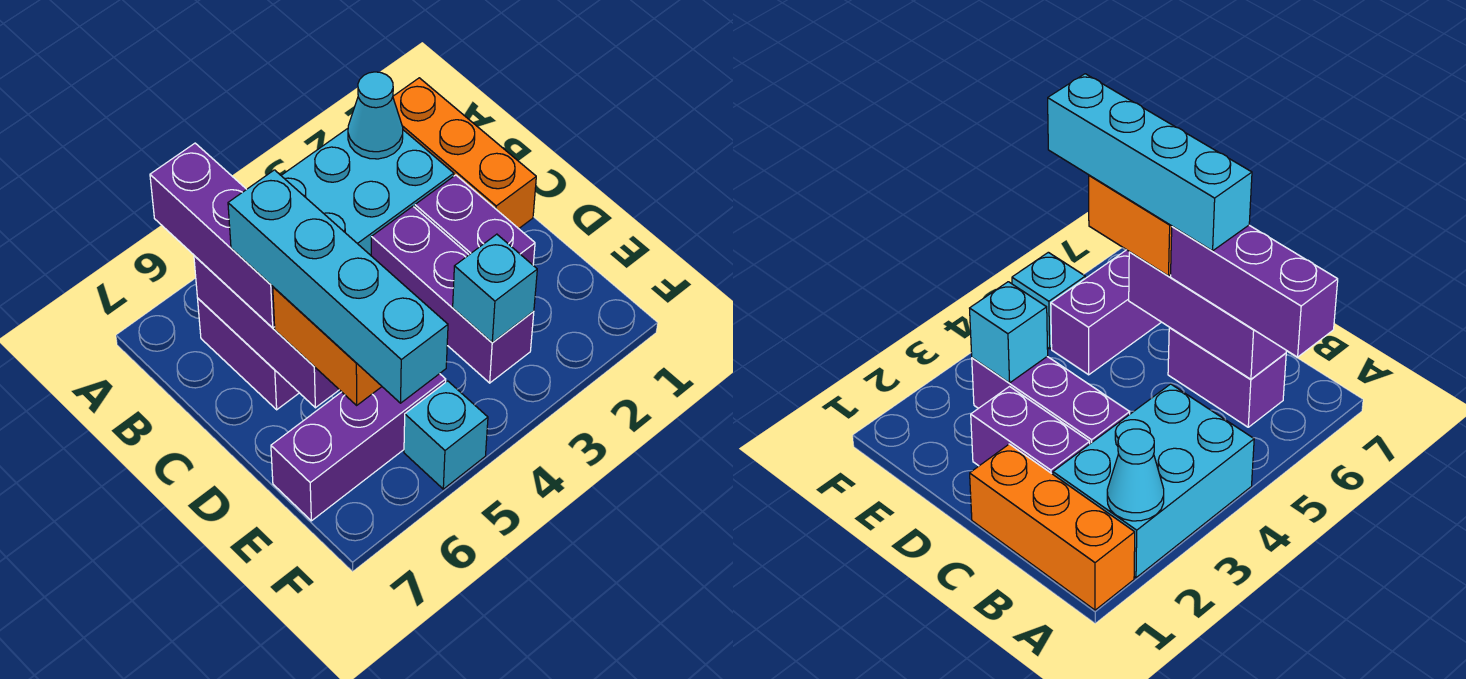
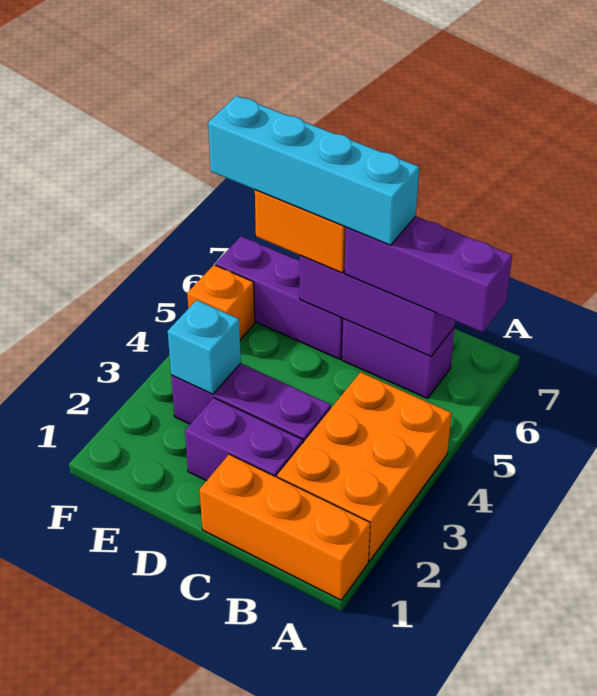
cyan 2x3 brick [281,129,454,255] -> orange 2x3 brick [277,372,452,561]
cyan 1x1 cone [348,72,403,159] -> none
purple 1x3 brick [271,374,446,521] -> purple 1x3 brick turned to [215,236,343,359]
cyan 1x1 brick [404,381,488,489] -> orange 1x1 brick [187,265,255,340]

